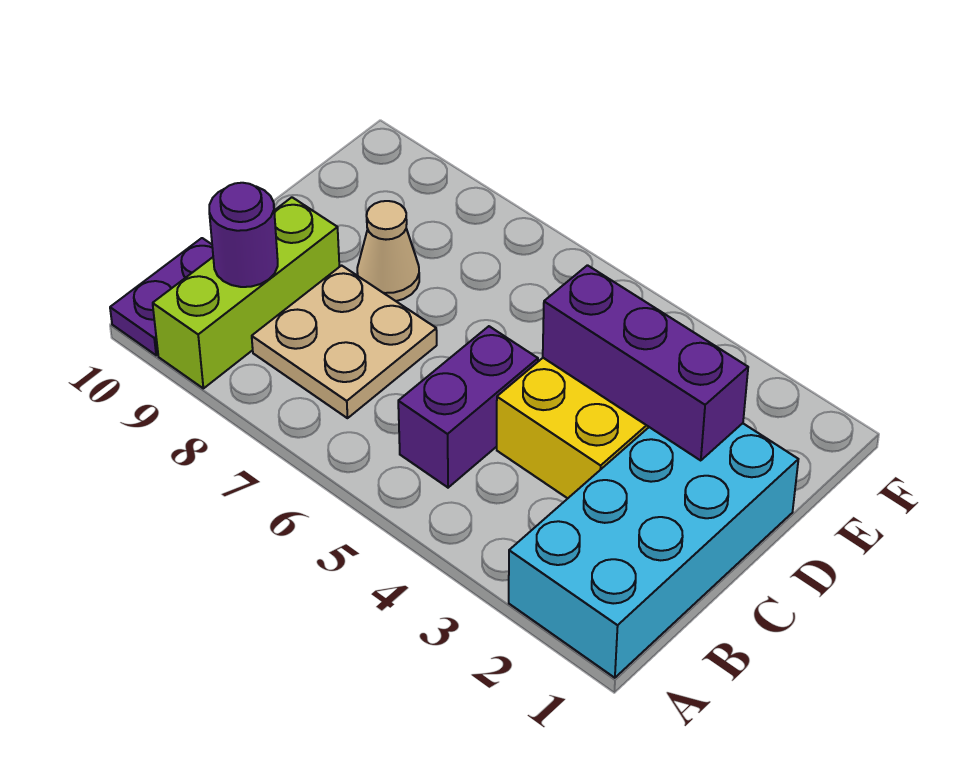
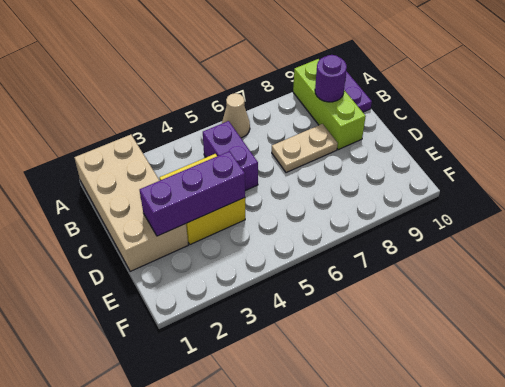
cyan 2x4 brick [509,423,798,678] -> tan 2x4 brick [74,135,188,272]
tan 2x2 plate [252,266,437,418] -> tan 1x2 plate [272,124,338,173]
tan 1x1 cone [357,201,419,301] -> tan 1x1 cone moved to [222,93,250,138]

